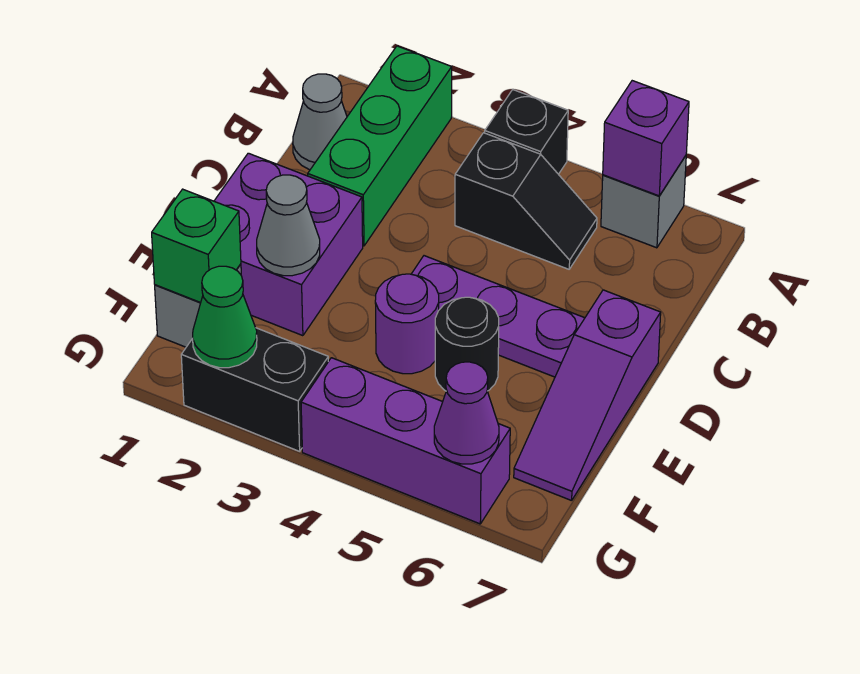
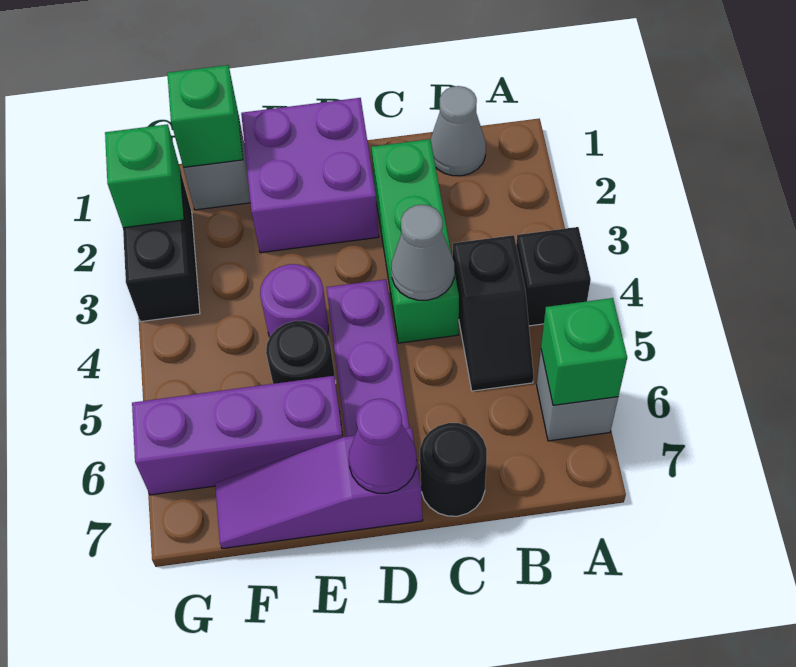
green 1x3 brick [308,46,452,246] -> green 1x3 brick turned to [371,139,459,343]
purple 1x1 brick [603,81,689,196] -> green 1x1 brick [541,298,627,405]
none -> black 1x1 round brick [420,423,487,516]
grey 1x1 cone [257,175,320,276] -> grey 1x1 cone moved to [391,205,454,300]
green 1x1 cone [193,266,257,368] -> green 1x1 brick [105,124,184,228]
purple 1x3 brick [301,358,510,524] -> purple 1x3 brick turned to [132,376,343,495]
purple 1x1 cone [434,362,499,464] -> purple 1x1 cone moved to [349,399,417,493]

